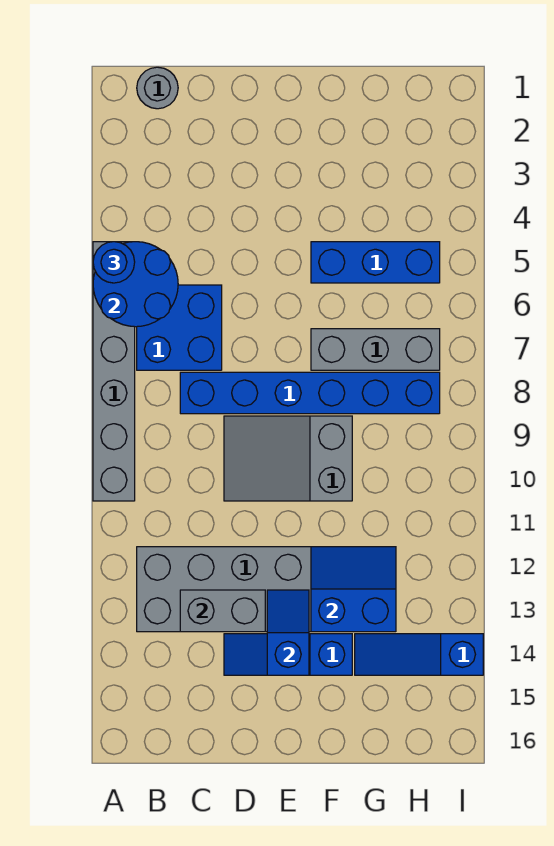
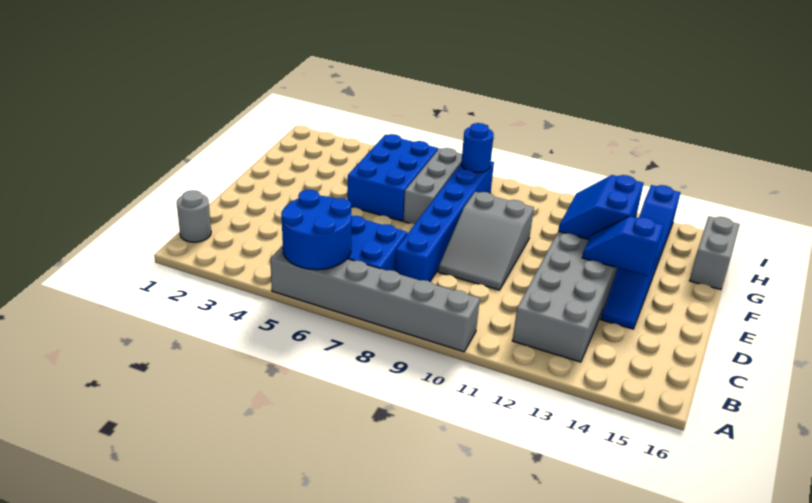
blue 1x1 round brick [93,242,135,283] -> blue 1x1 round brick moved to [461,123,494,172]
grey 1x2 brick [180,590,265,632] -> grey 1x2 brick moved to [689,216,740,290]
blue 1x3 brick [311,242,440,283] -> blue 2x3 brick [347,134,438,221]

